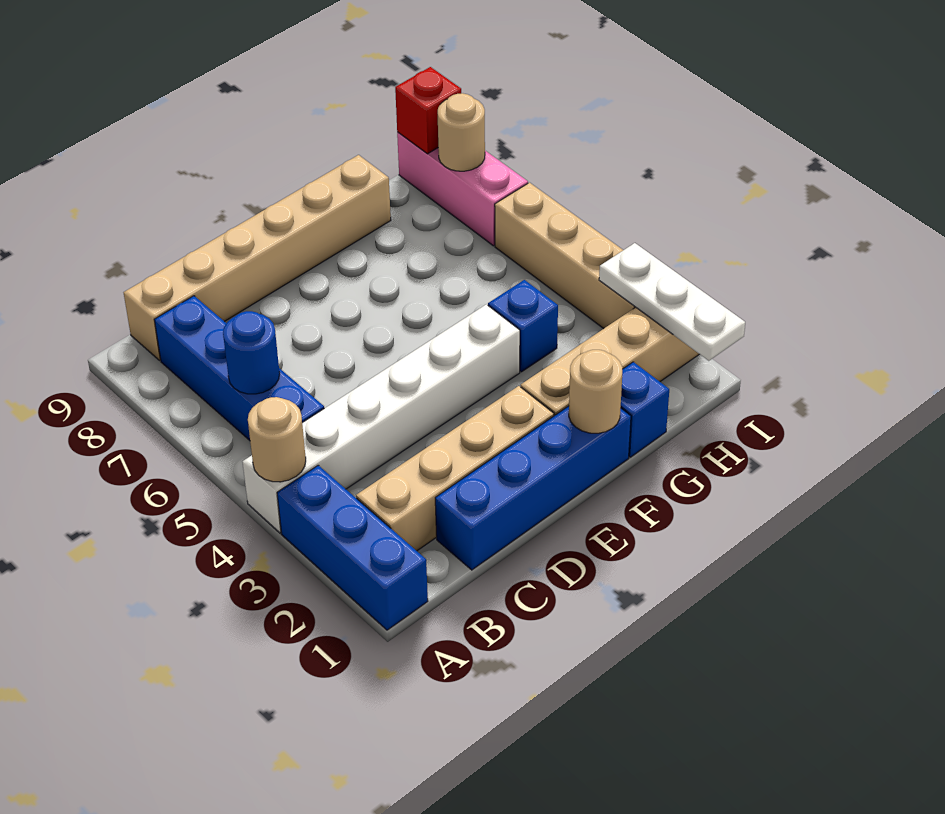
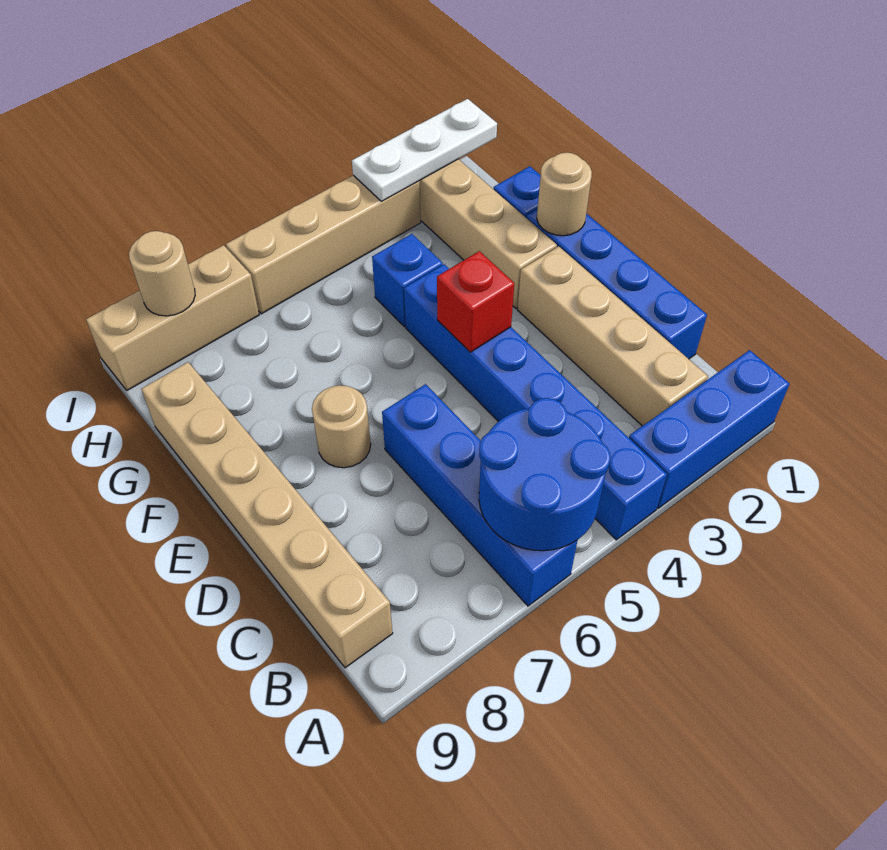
white 1x6 brick [243,304,520,533] -> blue 1x6 brick [404,264,667,540]
tan 1x1 round brick [248,397,306,482] -> tan 1x1 round brick moved to [312,385,371,468]
blue 1x4 brick [154,296,324,440] -> blue 1x4 brick turned to [382,384,577,606]
blue 1x1 round brick [223,311,280,394] -> blue 2x2 round brick [479,398,610,551]
pink 1x3 brick [397,132,528,246] -> tan 1x3 brick [86,245,259,390]
red 1x1 brick [395,67,461,154] -> red 1x1 brick moved to [437,251,514,352]

